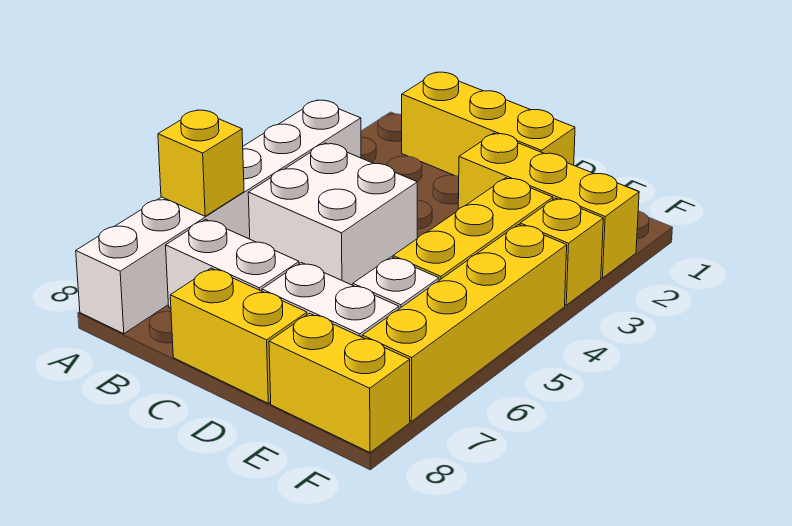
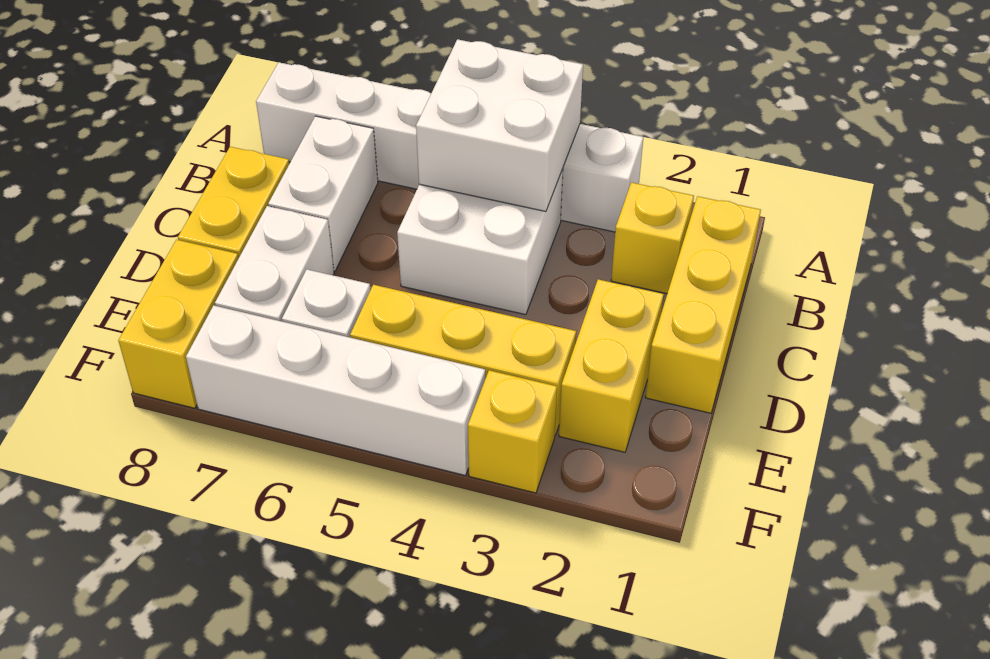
none -> white 2x2 brick [416,39,583,212]
yellow 1x1 brick [158,110,244,216] -> yellow 1x1 brick moved to [611,182,694,294]
yellow 1x3 brick [458,133,639,278] -> yellow 1x2 brick [559,279,664,452]
yellow 1x4 brick [362,224,567,421] -> white 1x4 brick [186,305,486,475]

